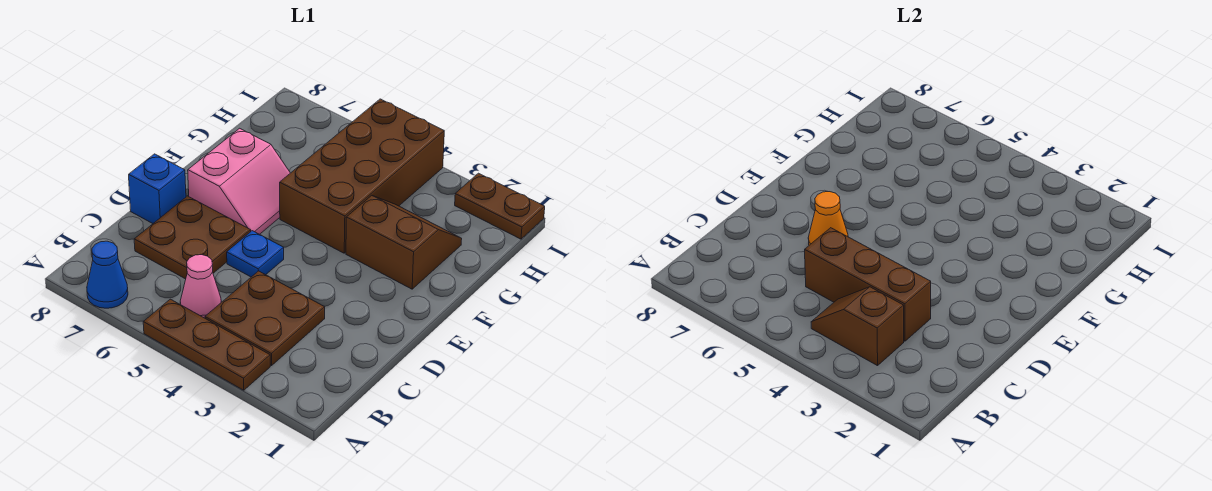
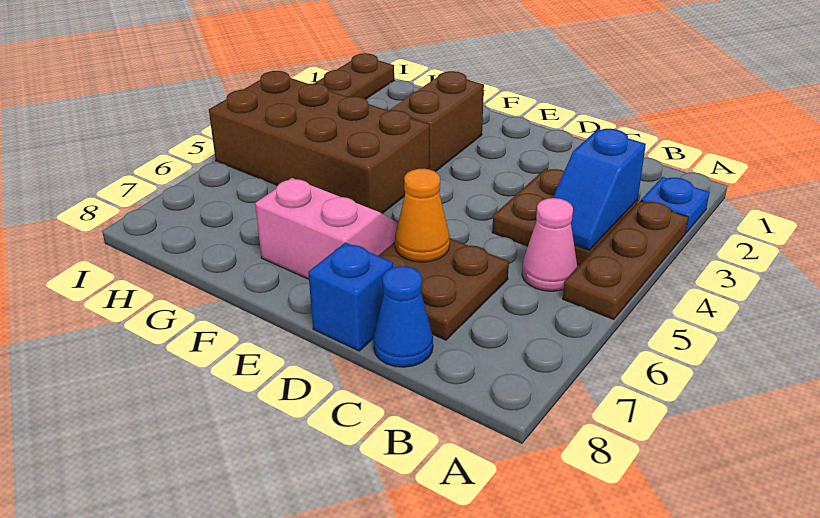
blue 1x1 cone [87,241,128,308] -> blue 1x1 cone moved to [373,266,433,367]
brown 1x2 slope [811,287,904,366] -> blue 1x2 slope [553,129,646,250]
brown 1x3 brick [805,228,931,341] -> none
blue 1x1 plate [227,231,284,277] -> blue 1x1 plate moved to [641,177,710,233]

